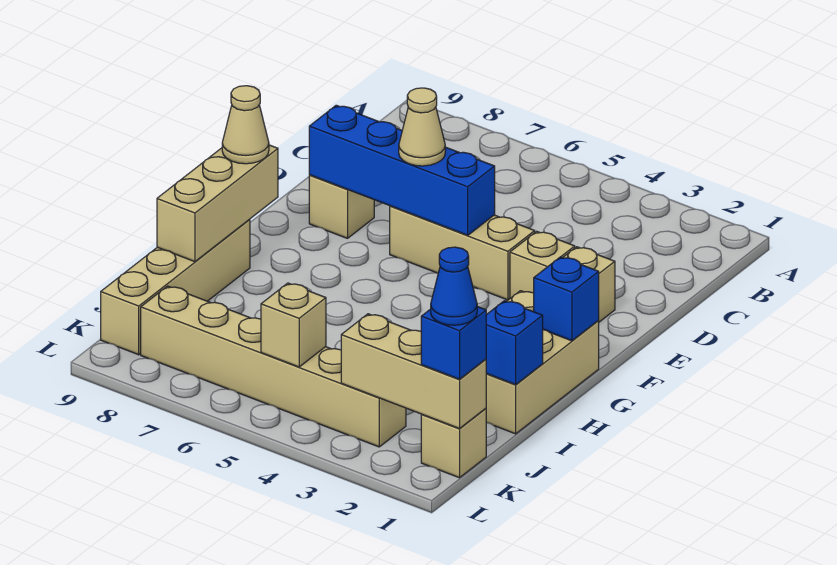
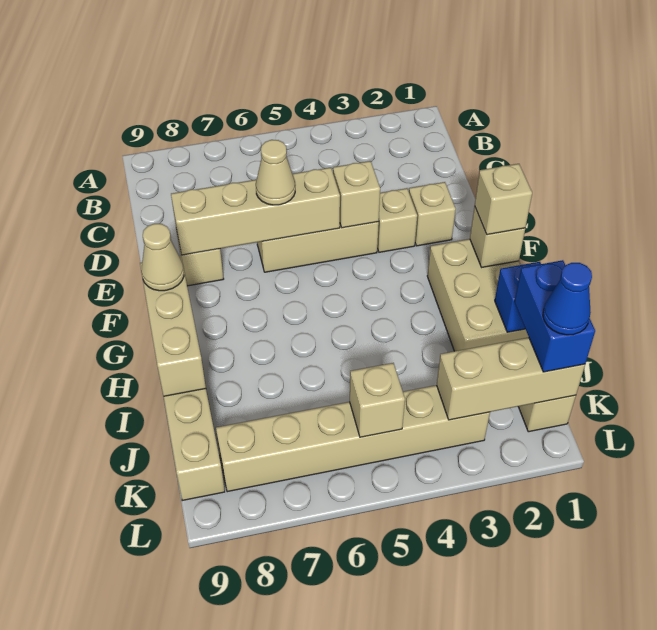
none -> tan 1x1 brick [333,161,380,228]
blue 1x4 brick [309,105,495,235] -> tan 1x4 brick [171,168,340,255]
blue 1x1 brick [534,257,599,341] -> tan 1x1 brick [470,206,525,267]
none -> tan 1x1 brick [475,164,532,235]
blue 1x1 brick [421,307,486,379] -> blue 1x2 brick [514,260,595,372]

